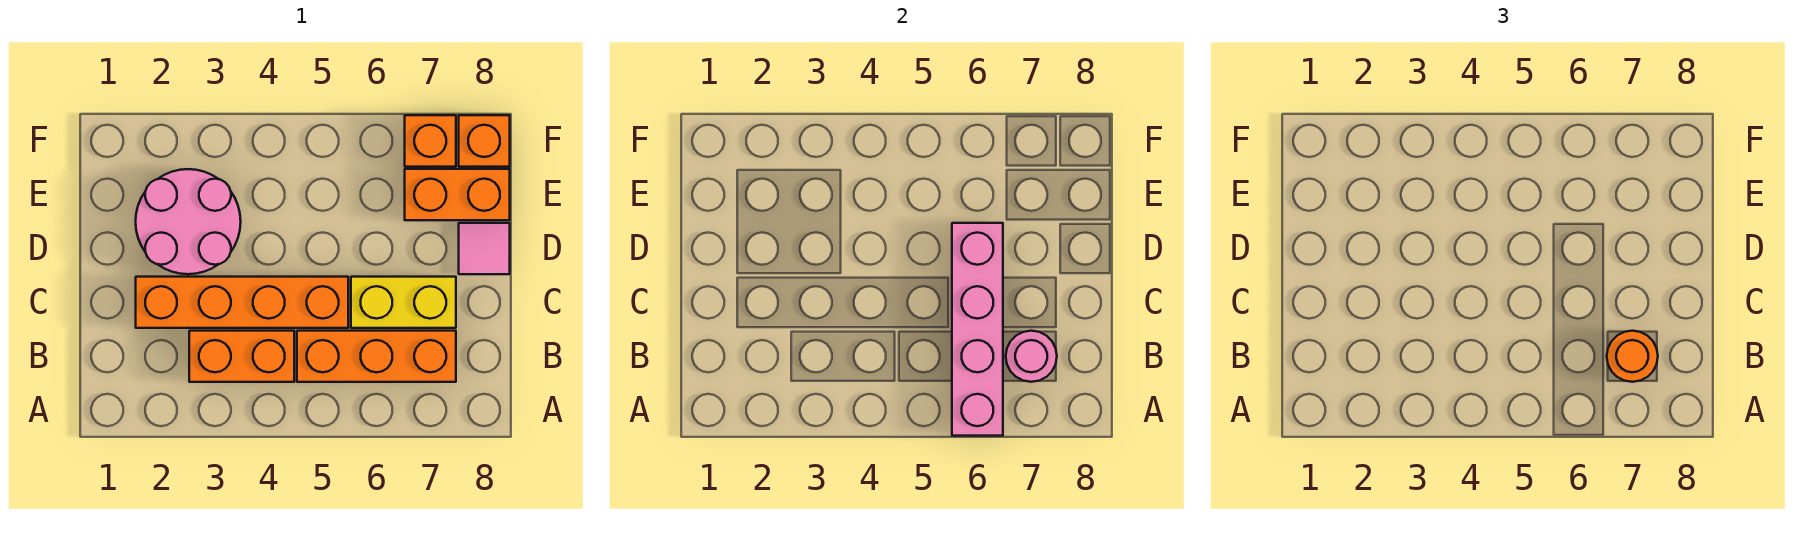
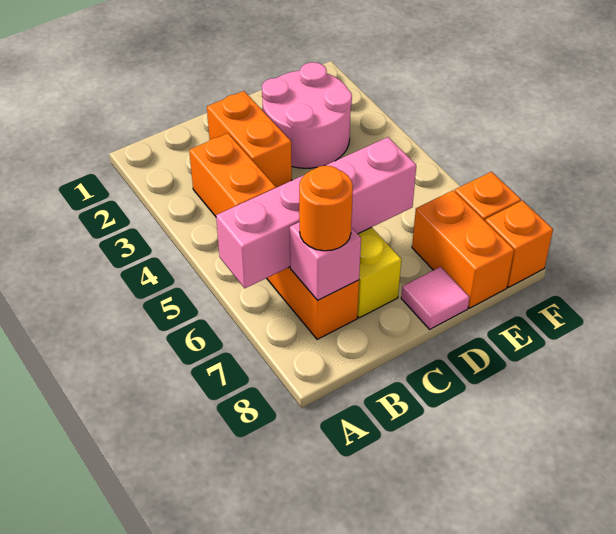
pink 1x1 round brick [1006,331,1057,382] -> pink 1x1 brick [290,222,361,301]
orange 1x4 brick [136,277,348,328] -> orange 1x2 brick [207,91,292,187]

